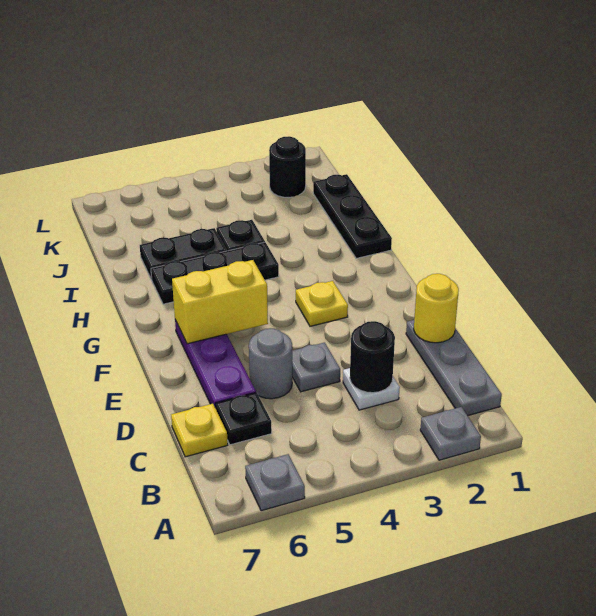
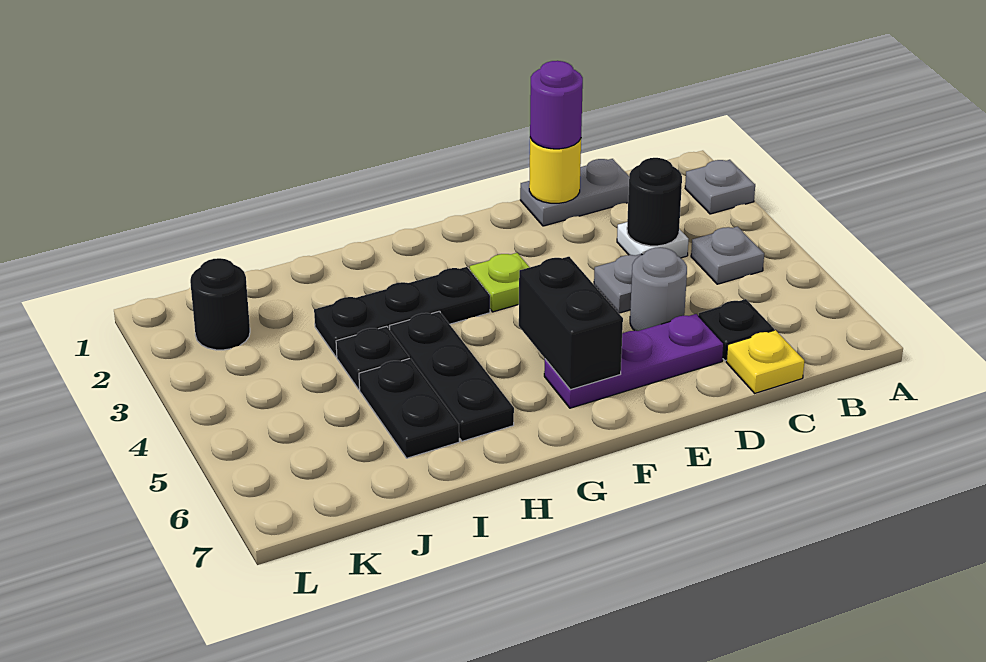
grey 1x1 plate [245,454,305,511] -> grey 1x1 plate moved to [691,227,764,284]
grey 1x3 plate [406,320,502,416] -> grey 1x2 plate [520,159,629,226]
none -> purple 1x1 round brick [530,61,583,149]
yellow 1x1 plate [296,281,348,326] -> lime 1x1 plate [470,253,529,312]
yellow 1x2 brick [172,260,268,344] -> black 1x2 brick [519,257,623,390]
black 1x3 plate [313,174,392,258] -> black 1x3 plate moved to [314,267,490,357]

